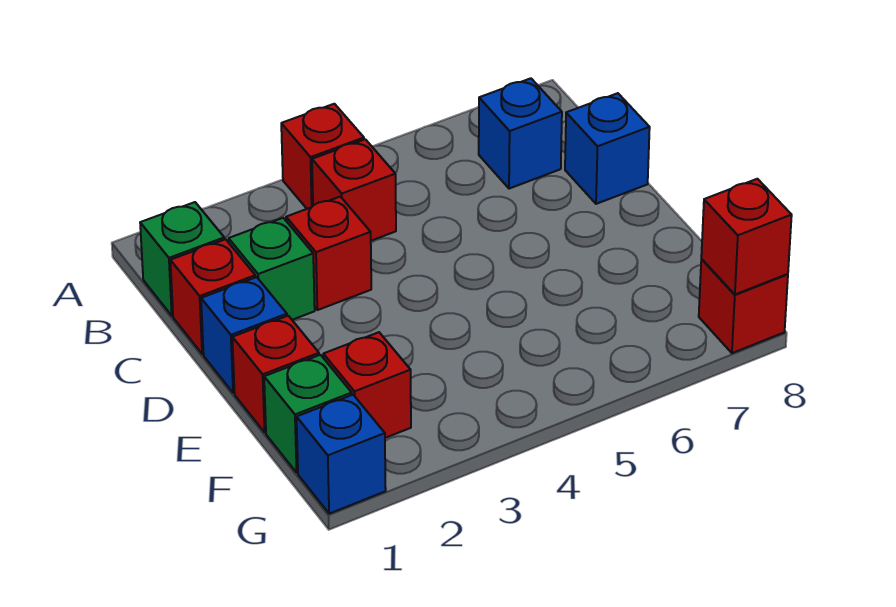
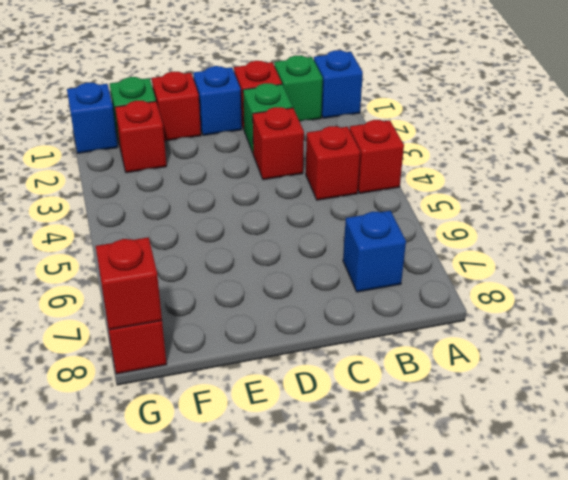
blue 1x1 brick [565,93,650,204] -> blue 1x1 brick moved to [314,50,363,118]

